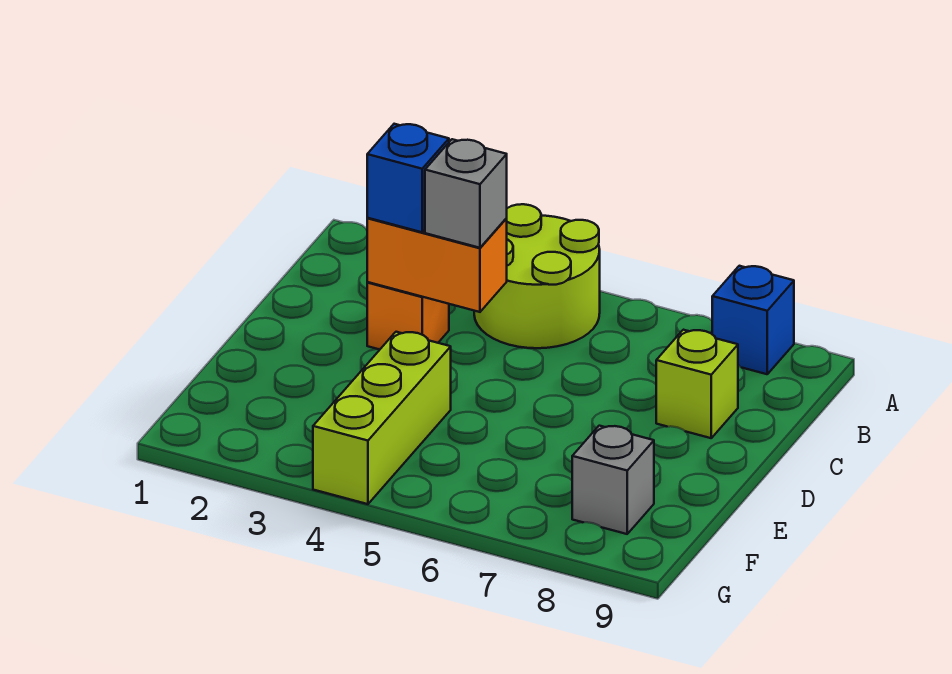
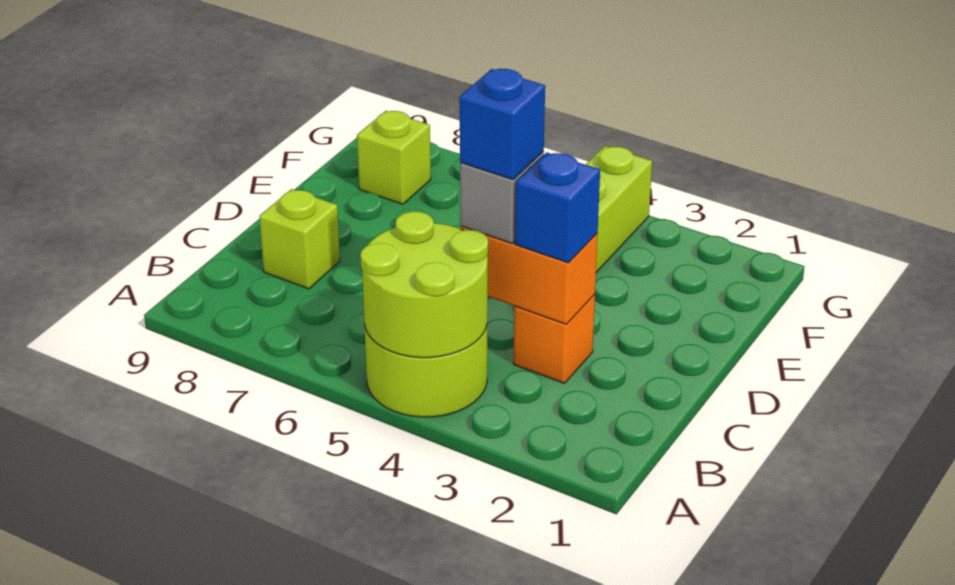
none -> lime 2x2 round brick [360,211,488,358]
blue 1x1 brick [712,266,794,374] -> blue 1x1 brick moved to [460,69,545,180]
grey 1x1 brick [572,426,654,534] -> lime 1x1 brick [357,111,431,204]

